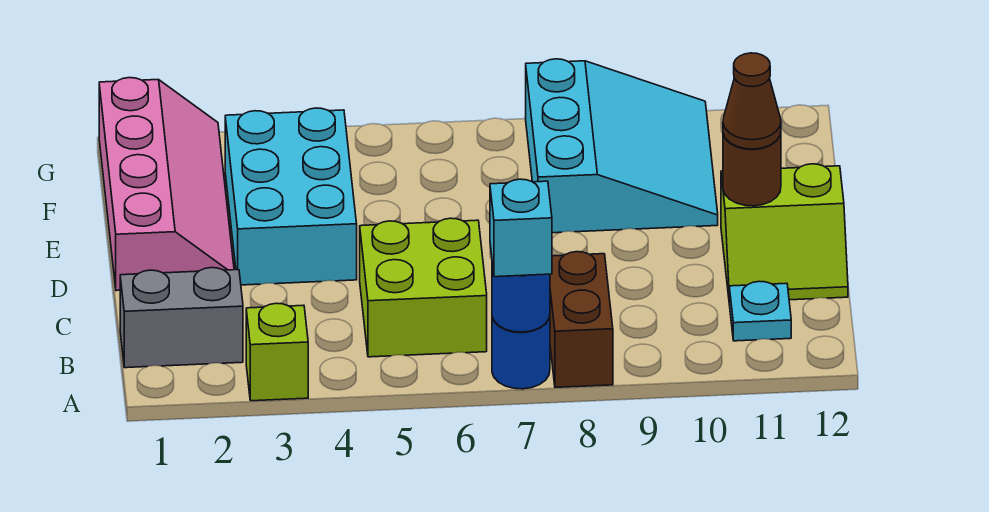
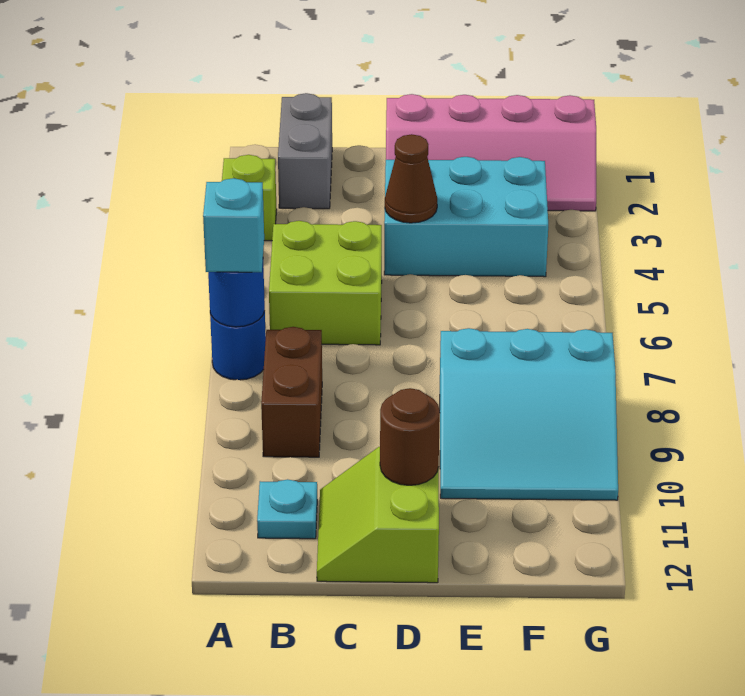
brown 1x2 brick [550,252,613,387] -> brown 1x2 brick turned to [261,327,322,457]
brown 1x1 cone [723,53,781,149] -> brown 1x1 cone moved to [385,134,437,223]

